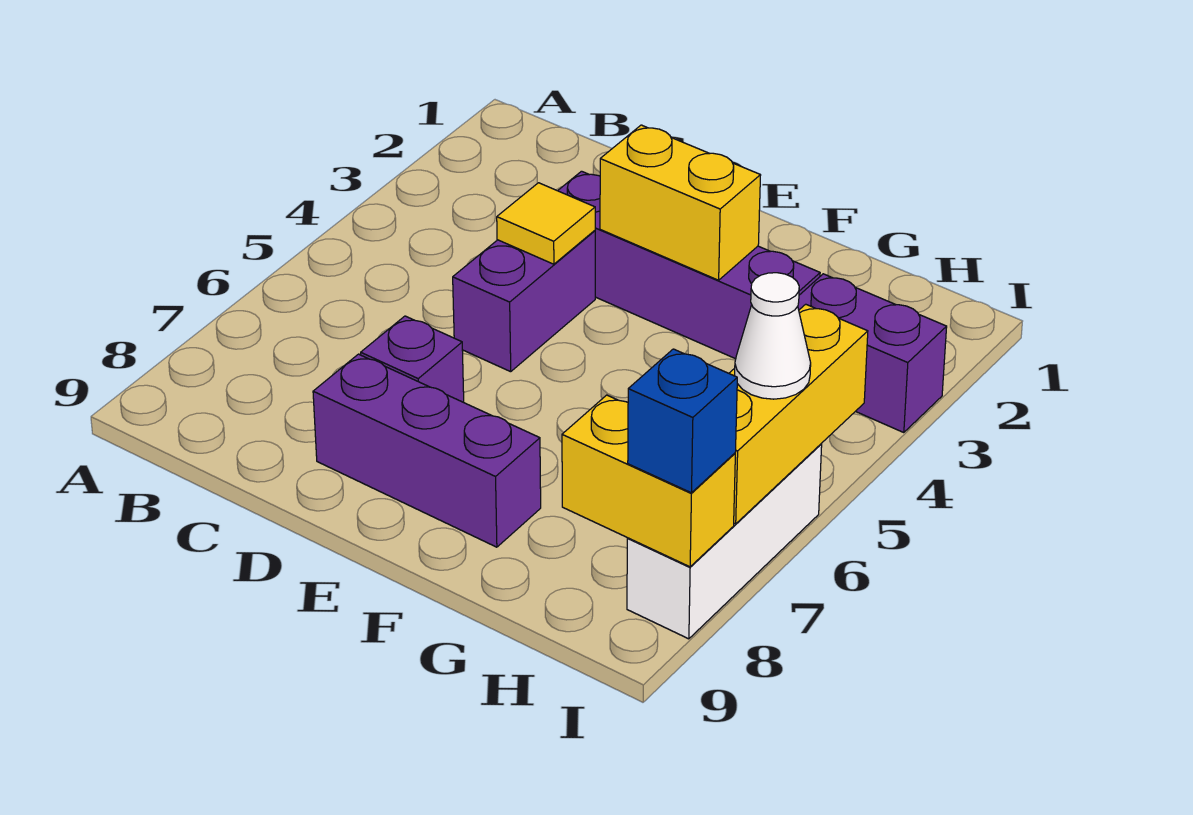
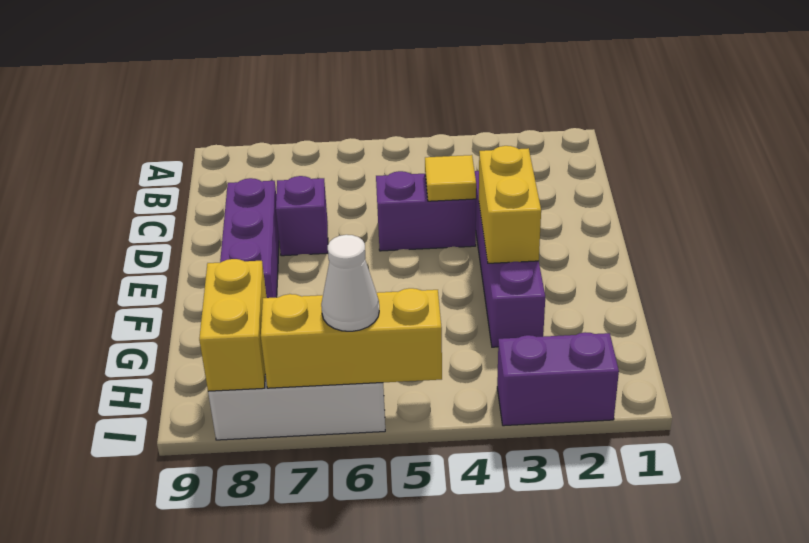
purple 1x2 brick [798,274,947,433] -> purple 1x2 brick turned to [497,332,619,426]
blue 1x1 brick [628,349,737,493] -> none

